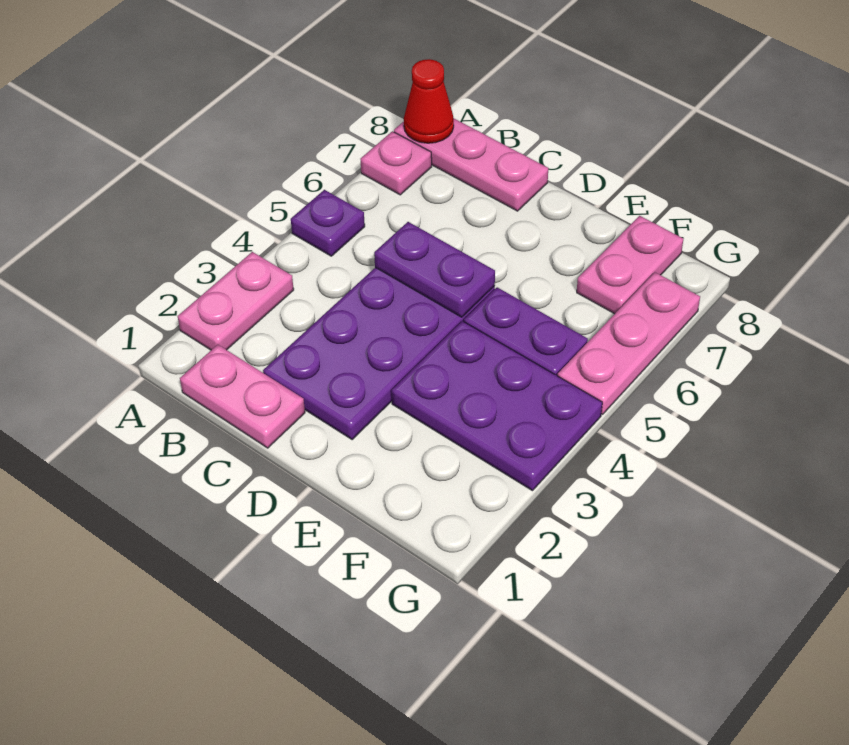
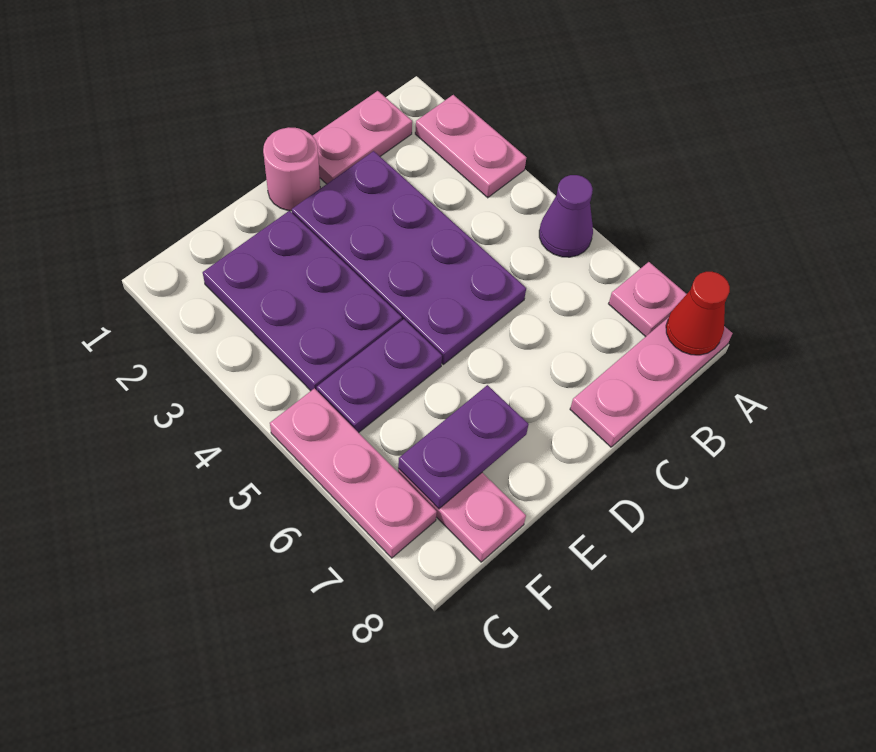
purple 1x1 plate [291,190,365,256] -> purple 1x1 cone [539,175,593,257]
purple 1x2 plate [374,222,495,317] -> purple 1x2 plate moved to [398,385,529,509]
none -> pink 1x1 round brick [263,128,320,211]
purple 2x3 plate [391,321,602,491] -> purple 2x3 plate turned to [203,211,402,391]

